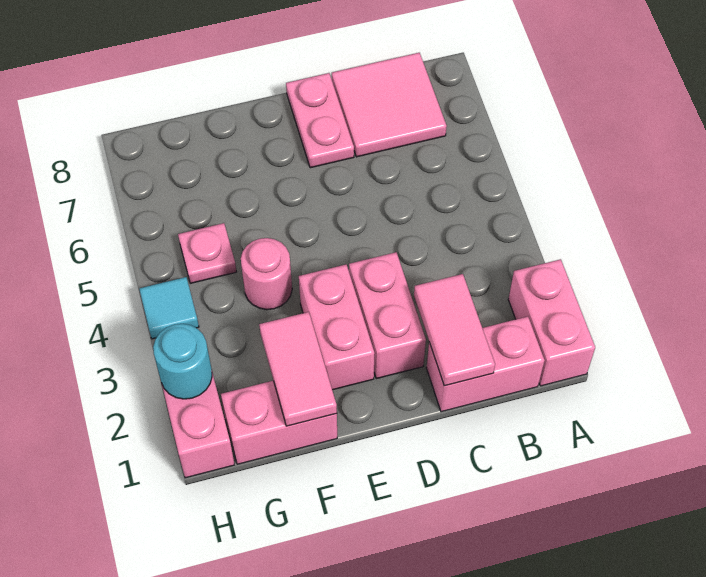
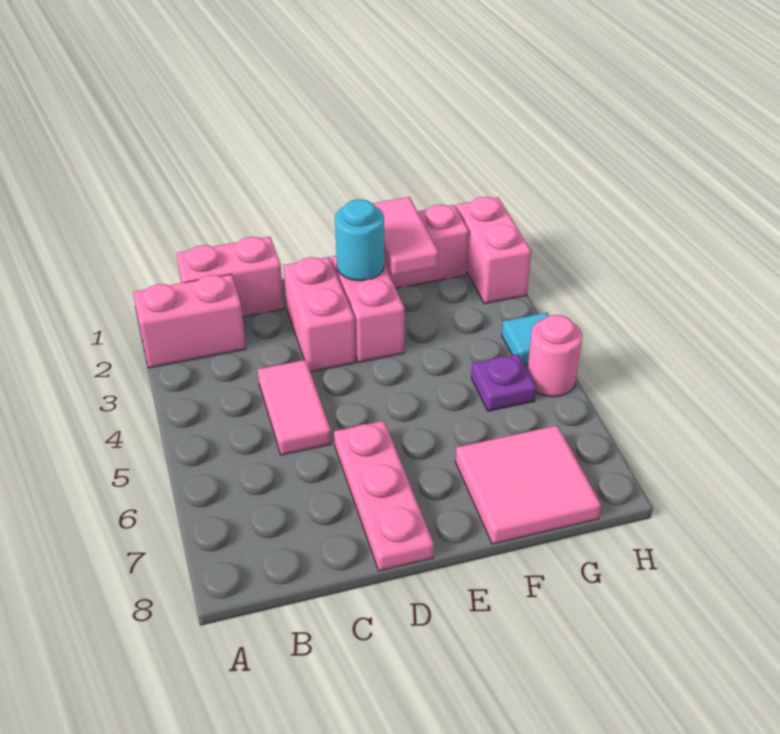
pink 1x2 brick [508,259,595,386] -> pink 1x2 brick turned to [133,274,246,368]
pink 2x2 tile [332,53,447,157] -> pink 2x2 tile moved to [455,425,601,544]
pink 1x2 tile [414,274,495,386] -> pink 1x2 tile moved to [258,360,331,455]
pink 1x2 plate [286,73,354,168] -> pink 1x3 plate [334,421,434,571]
pink 1x1 round brick [241,238,292,310] -> pink 1x1 round brick moved to [527,315,582,397]
pink 1x1 plate [178,223,237,283] -> purple 1x1 plate [471,354,536,411]
cyan 1x1 round brick [153,324,212,399] -> cyan 1x1 round brick moved to [335,199,384,281]

